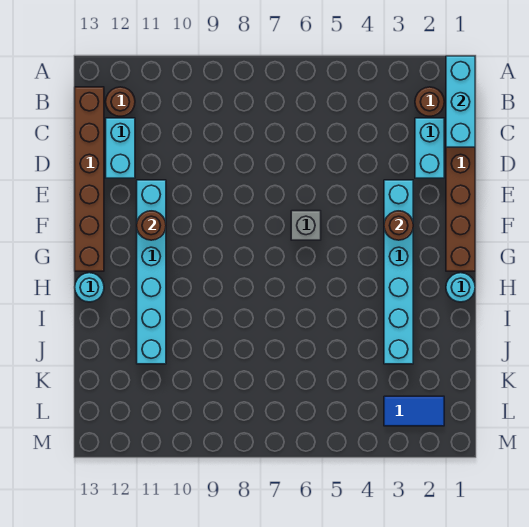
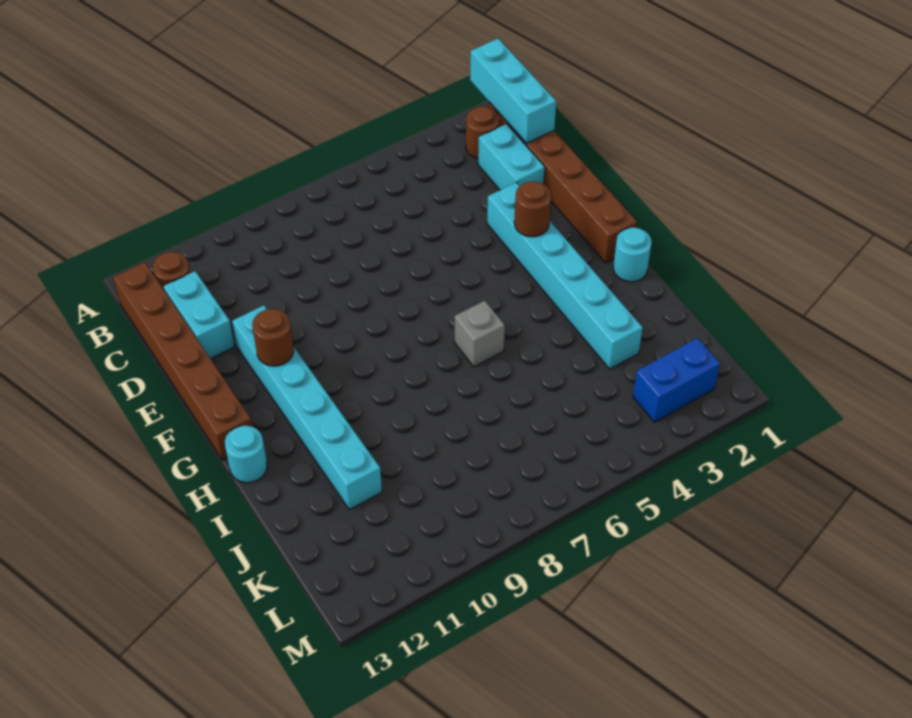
grey 1x1 brick [291,211,321,240] -> grey 1x1 brick moved to [455,301,505,367]
blue 1x2 tile [384,396,444,426] -> blue 1x2 brick [633,338,720,422]

